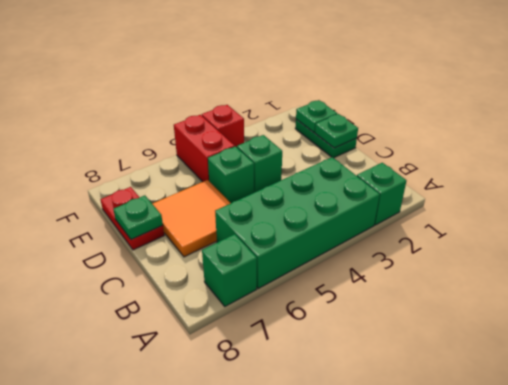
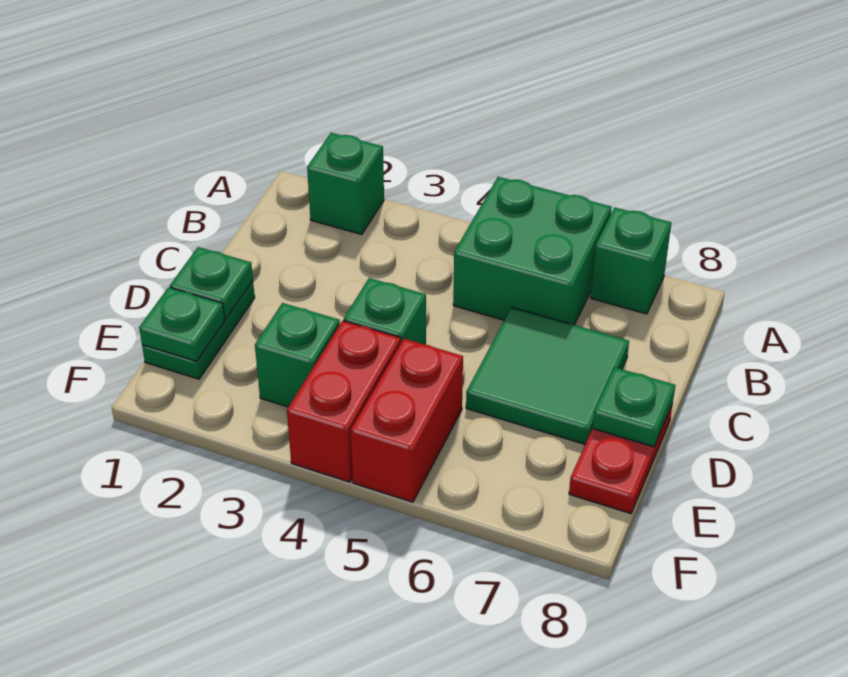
green 2x4 brick [215,157,380,288] -> green 2x2 brick [453,177,612,325]
orange 2x2 tile [152,180,231,257] -> green 2x2 tile [466,307,629,444]
green 1x1 brick [208,146,254,203] -> green 1x1 brick moved to [255,303,340,407]
red 1x1 brick [202,105,244,147] -> red 1x2 brick [287,321,401,482]

